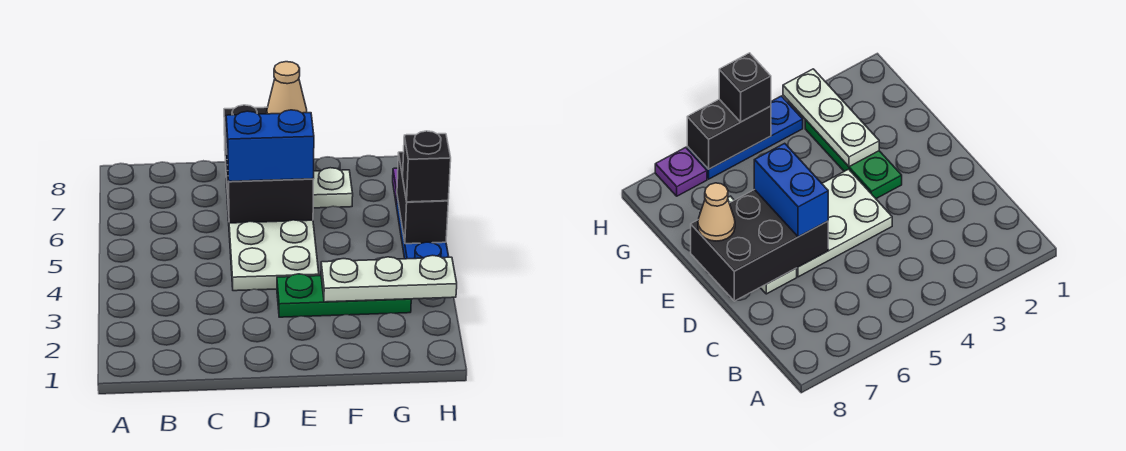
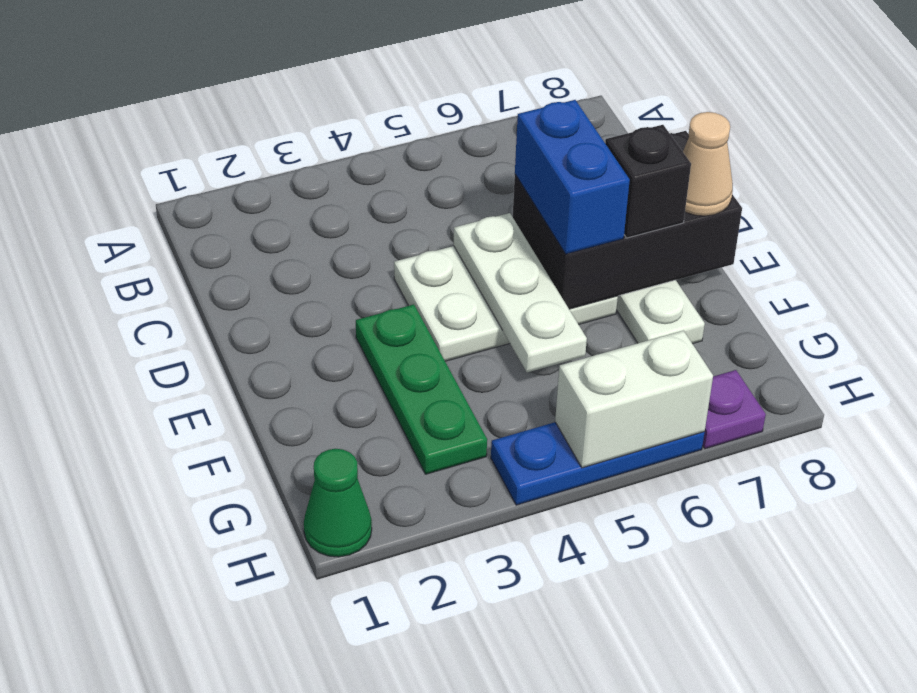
white 1x3 plate [321,255,457,302] -> white 1x3 plate moved to [454,213,587,372]
none -> green 1x1 cone [304,449,372,557]
black 1x2 brick [397,152,448,244] -> white 1x2 brick [555,331,713,468]
black 1x1 brick [403,131,451,202] -> black 1x1 brick moved to [605,125,691,238]

